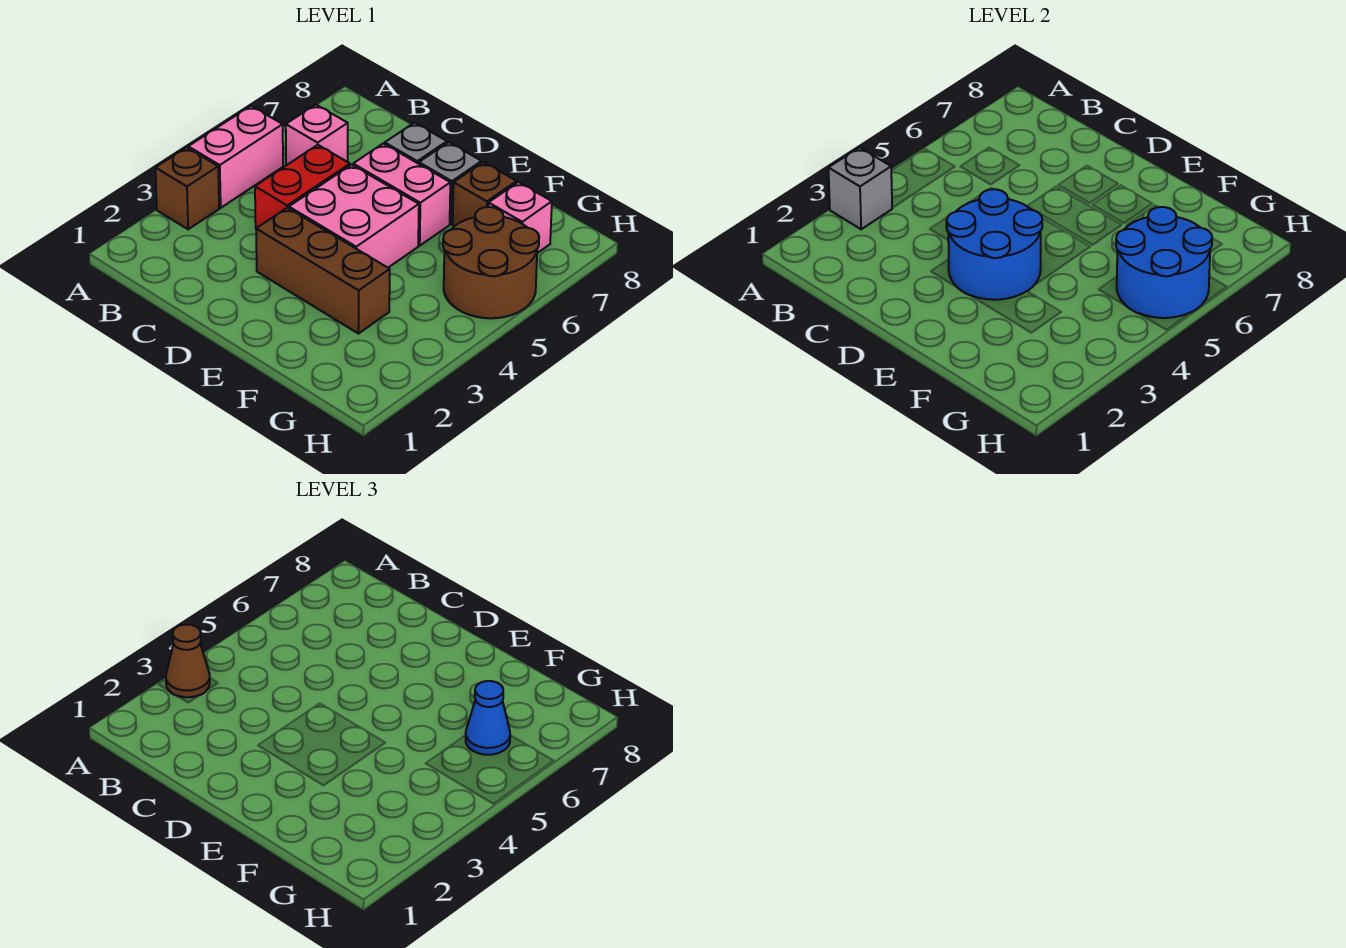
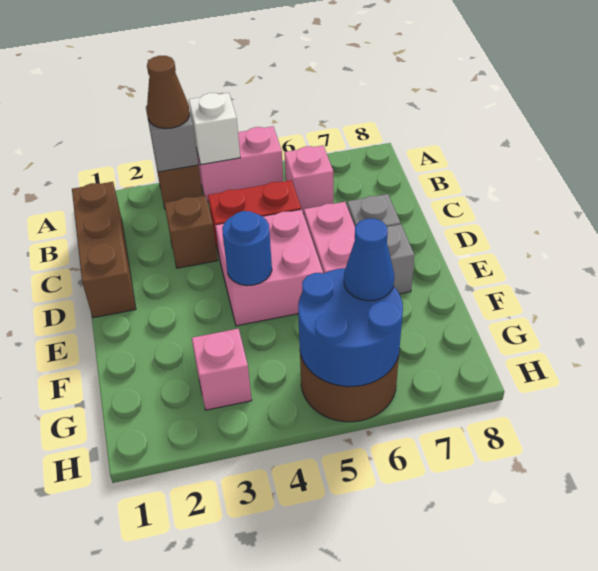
none -> white 1x1 brick [189,93,240,165]
brown 1x3 brick [256,208,390,334] -> brown 1x3 brick moved to [72,182,136,318]
blue 2x2 round brick [947,189,1042,300] -> blue 1x1 round brick [222,211,272,286]
brown 1x1 brick [453,162,517,226] -> brown 1x1 brick moved to [164,195,218,268]
pink 1x1 brick [489,182,552,253] -> pink 1x1 brick moved to [192,329,252,410]

